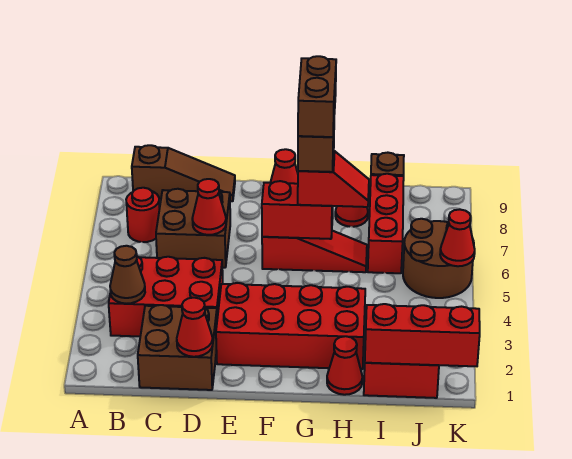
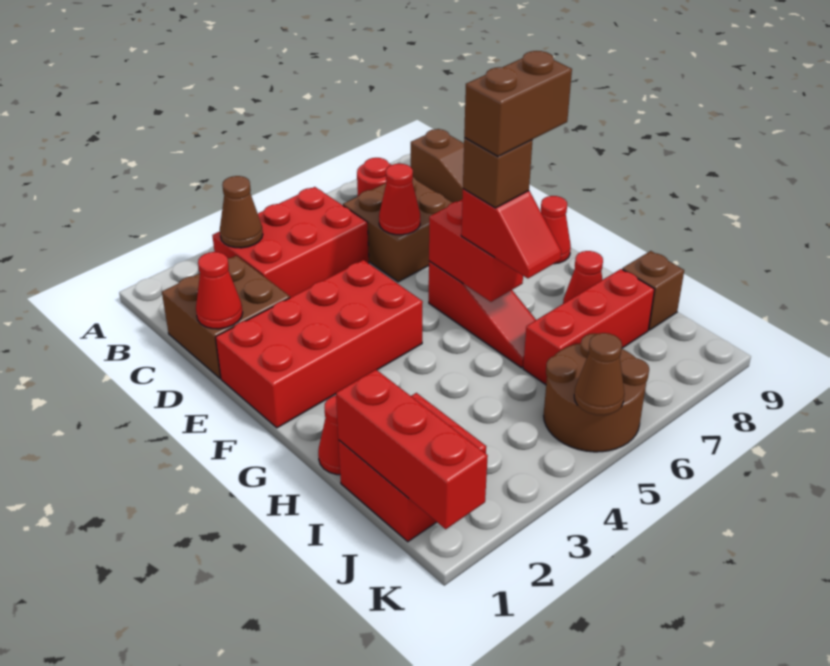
red 2x3 brick [109,257,223,336] -> red 2x3 brick turned to [212,187,369,298]
red 2x4 brick [216,283,365,369] -> red 2x4 brick turned to [216,260,423,428]
red 1x1 cone [440,209,475,266] -> brown 1x1 cone [574,333,624,415]

